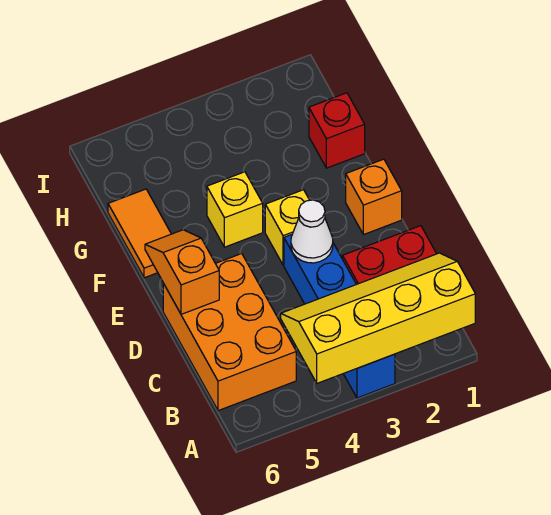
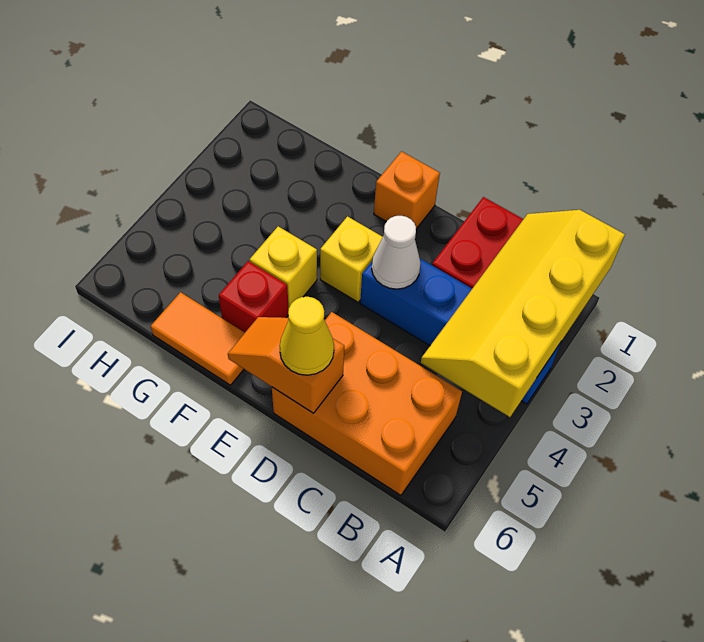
none -> yellow 1x1 cone [280,297,334,375]
red 1x1 brick [309,93,365,168] -> red 1x1 brick moved to [219,261,289,332]

